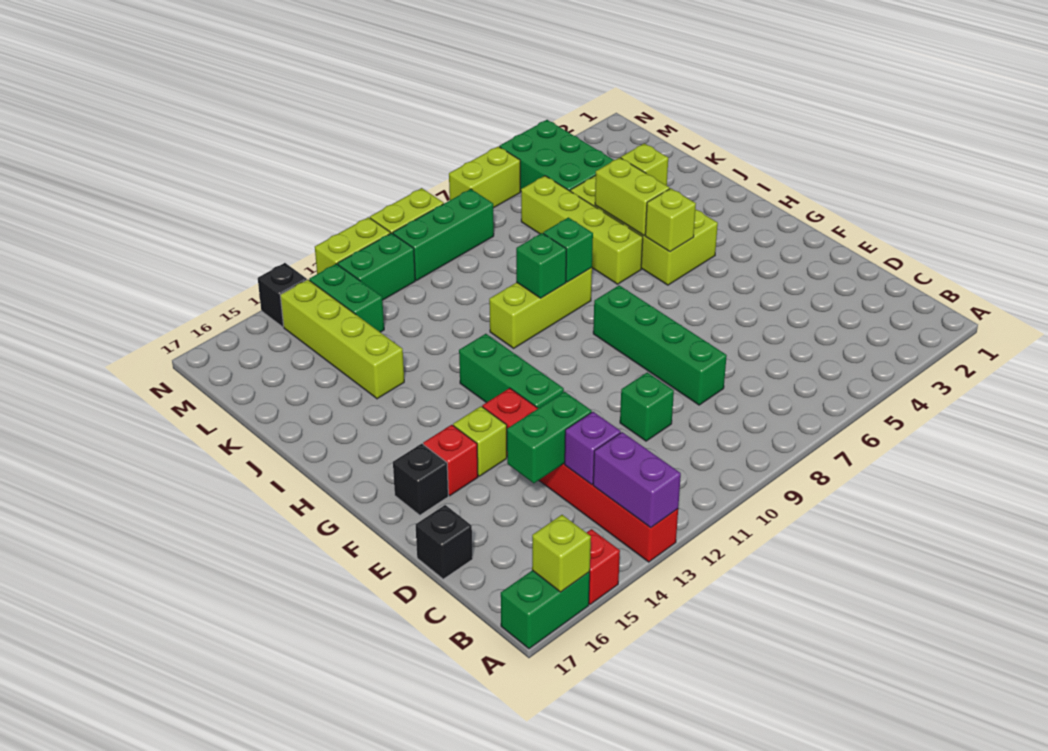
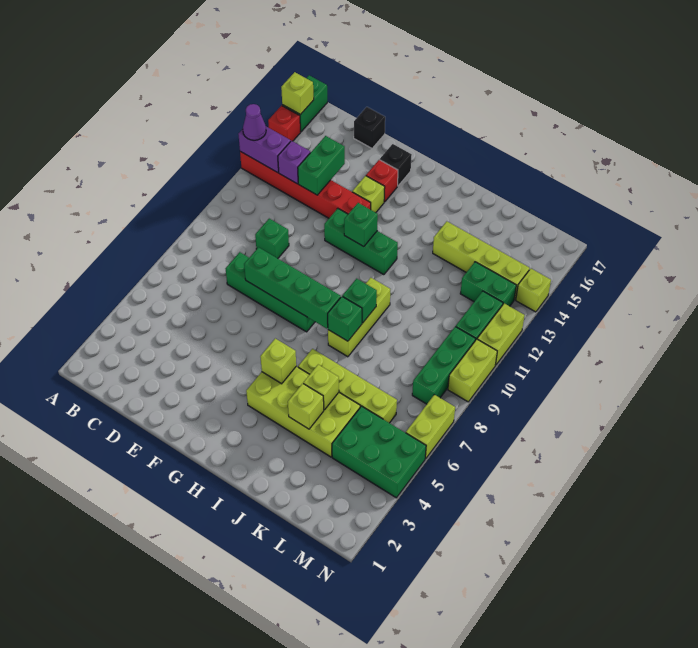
none -> purple 1x1 cone [243,104,266,140]
none -> green 1x4 brick [244,247,341,329]
none -> green 1x1 brick [344,203,378,247]
lime 1x2 brick [595,158,670,235] -> lime 1x1 brick [303,365,339,410]
black 1x1 brick [258,263,307,327] -> lime 1x1 brick [516,269,551,312]

